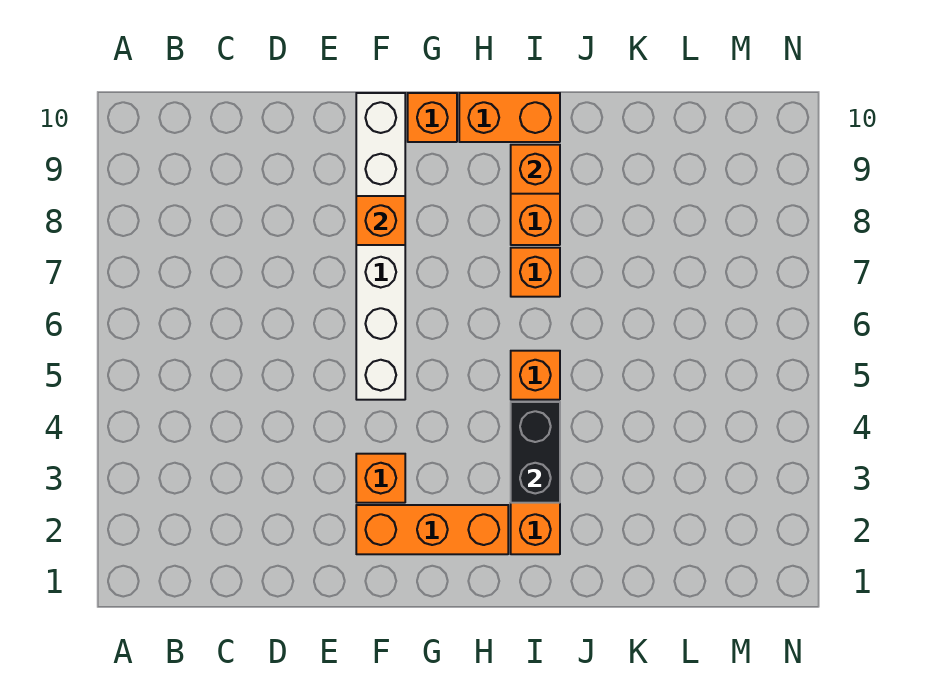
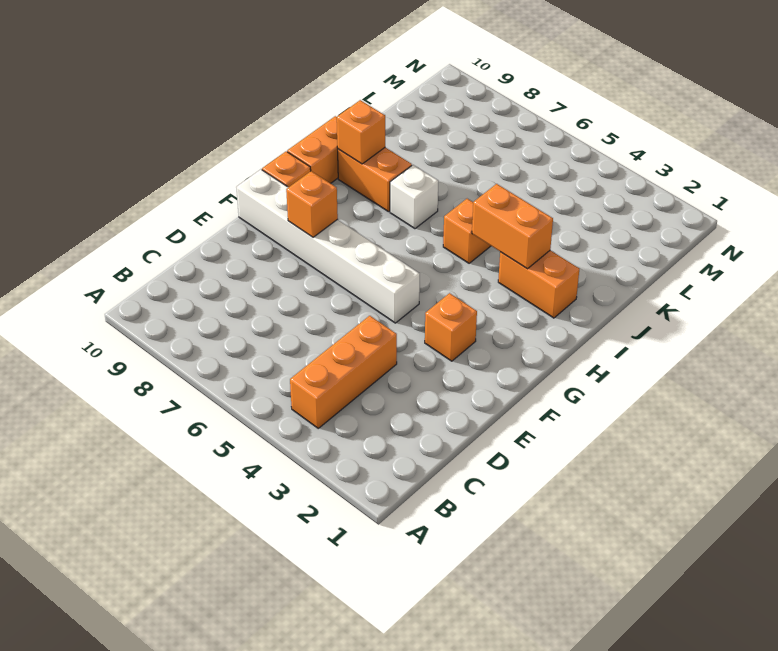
orange 1x3 brick [356,505,508,554] -> orange 1x3 brick moved to [290,316,397,428]
black 1x2 brick [511,402,560,503] -> orange 1x2 brick [472,184,553,269]
orange 1x1 brick [511,248,560,297] -> white 1x1 brick [390,165,438,229]

